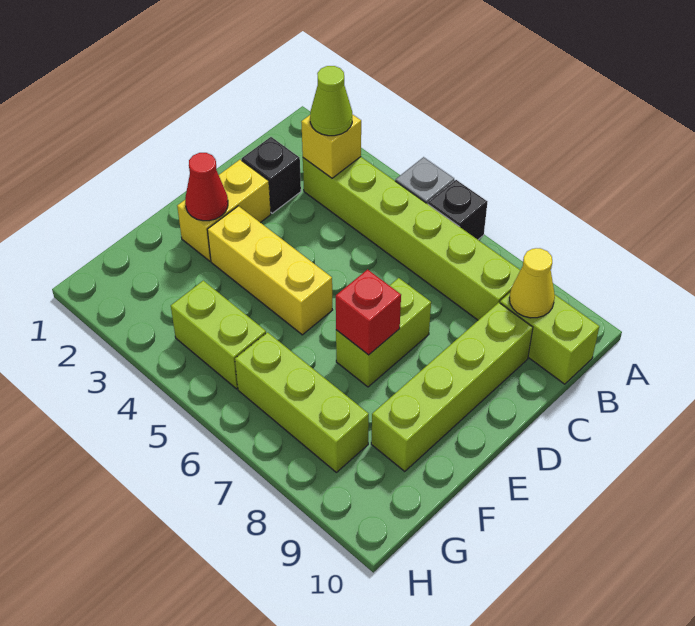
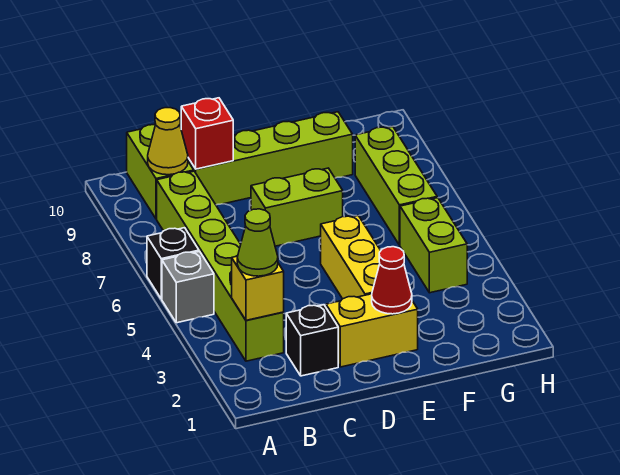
red 1x1 brick [336,269,401,355] -> red 1x1 brick moved to [181,98,233,169]

